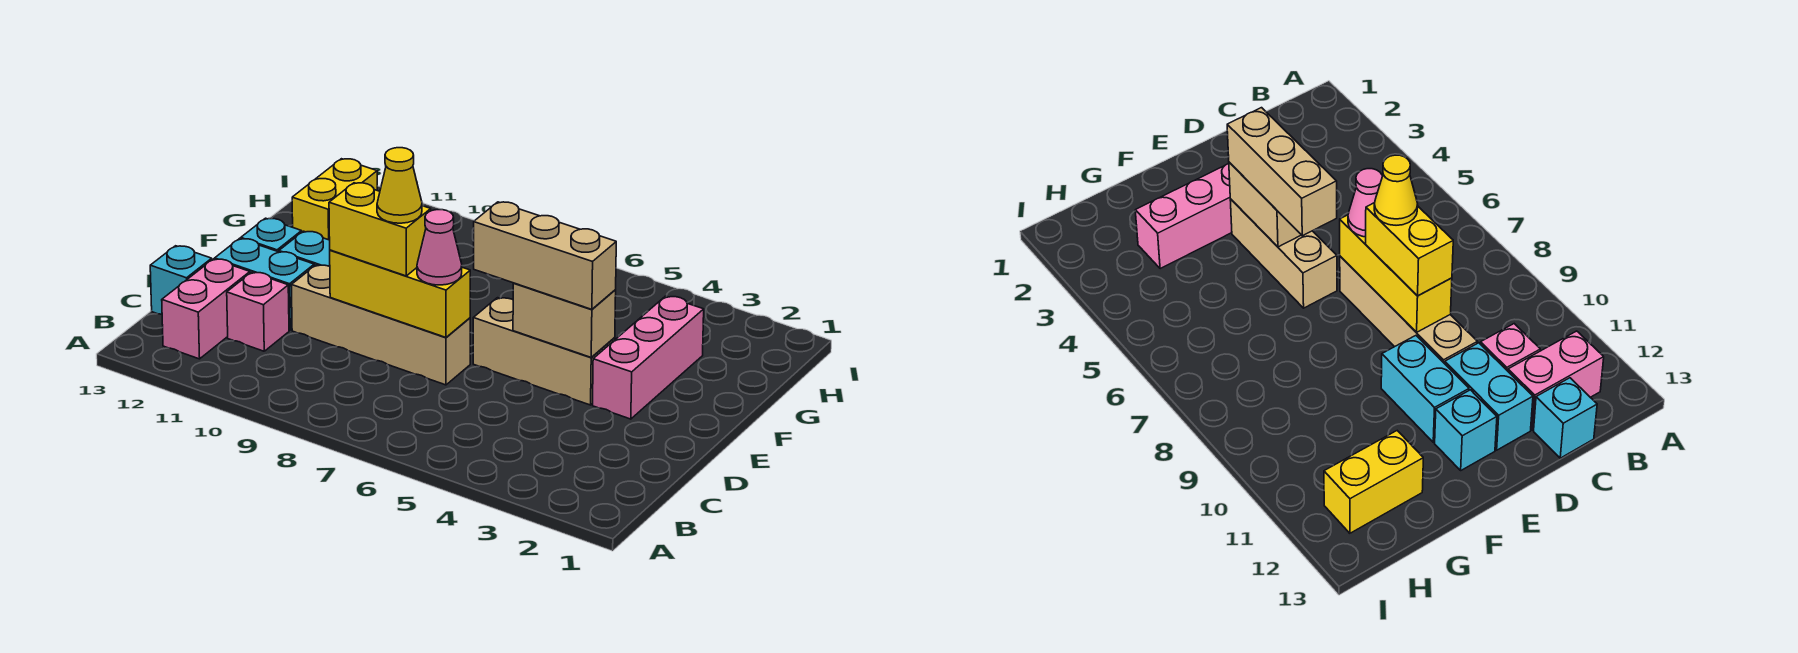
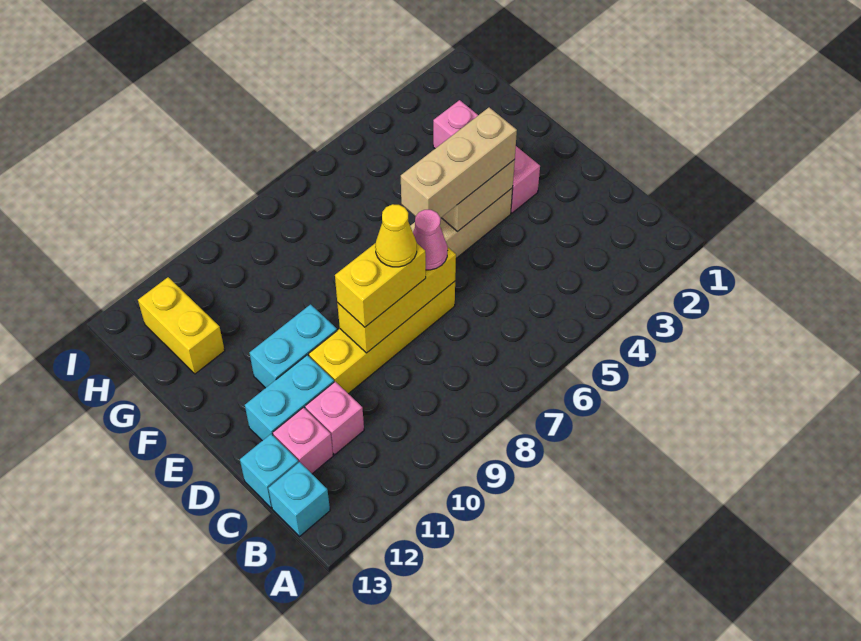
pink 1x2 brick [162,259,250,359] -> pink 1x1 brick [273,407,333,474]
tan 1x4 brick [291,265,470,385] -> yellow 1x4 brick [309,282,455,394]
cyan 1x1 brick [241,218,302,252] -> cyan 1x1 brick moved to [268,462,330,537]

